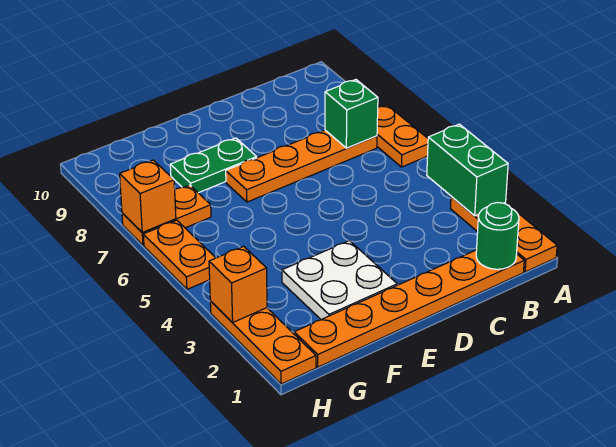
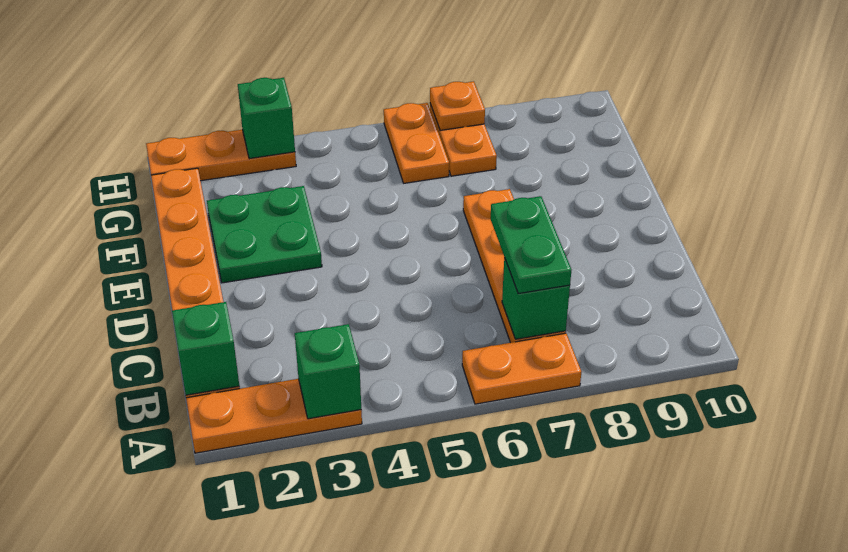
green 1x2 brick [427,124,508,216] -> green 1x1 brick [295,324,361,419]
green 1x1 round brick [476,203,519,269] -> green 1x1 brick [172,302,239,395]
white 2x2 plate [282,241,397,319] -> green 2x2 plate [207,186,322,283]
green 1x2 plate [170,138,257,193] -> green 1x2 plate moved to [491,196,571,294]
orange 1x1 brick [209,246,267,323] -> green 1x1 brick [238,78,295,159]
orange 1x2 plate [143,220,215,289] -> orange 1x2 plate turned to [384,103,449,183]
orange 1x1 brick [120,160,176,232] -> orange 1x1 plate [430,81,485,130]

